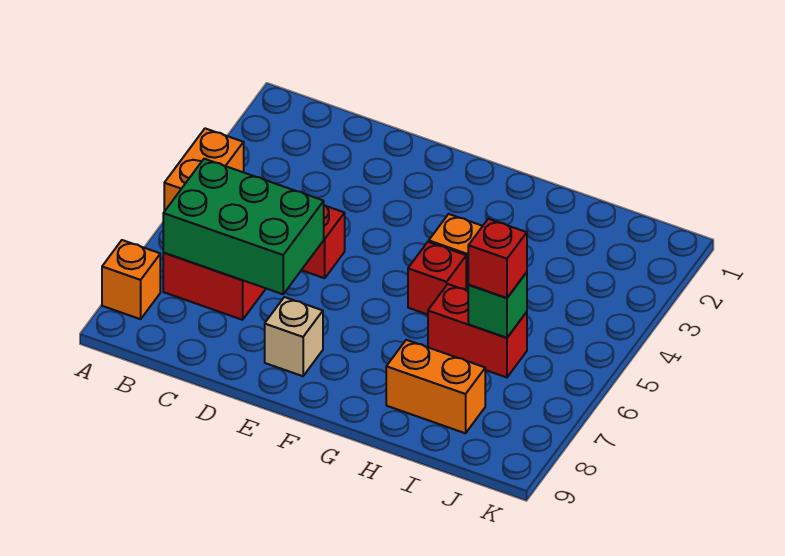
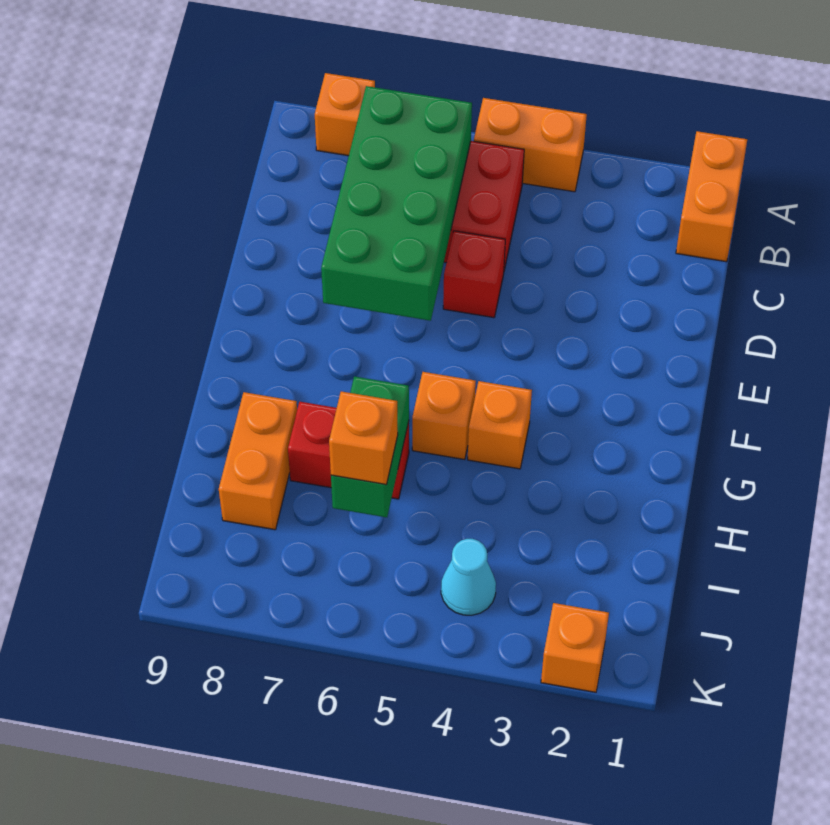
none -> orange 1x2 brick [676,131,747,262]
green 2x3 brick [163,159,324,294] -> green 2x4 brick [321,86,472,321]
tan 1x1 brick [265,297,323,376] -> none
red 1x1 brick [408,242,466,315] -> orange 1x1 brick [412,372,476,460]
red 1x2 brick [428,284,527,377] -> red 1x2 brick turned to [288,402,409,499]
green 1x1 brick [468,272,527,338] -> green 1x2 brick [331,376,409,517]
red 1x1 brick [468,219,527,298] -> orange 1x1 brick [329,391,398,485]
none -> cyan 1x1 cone [441,539,496,615]
none -> orange 1x1 brick [541,603,609,692]

